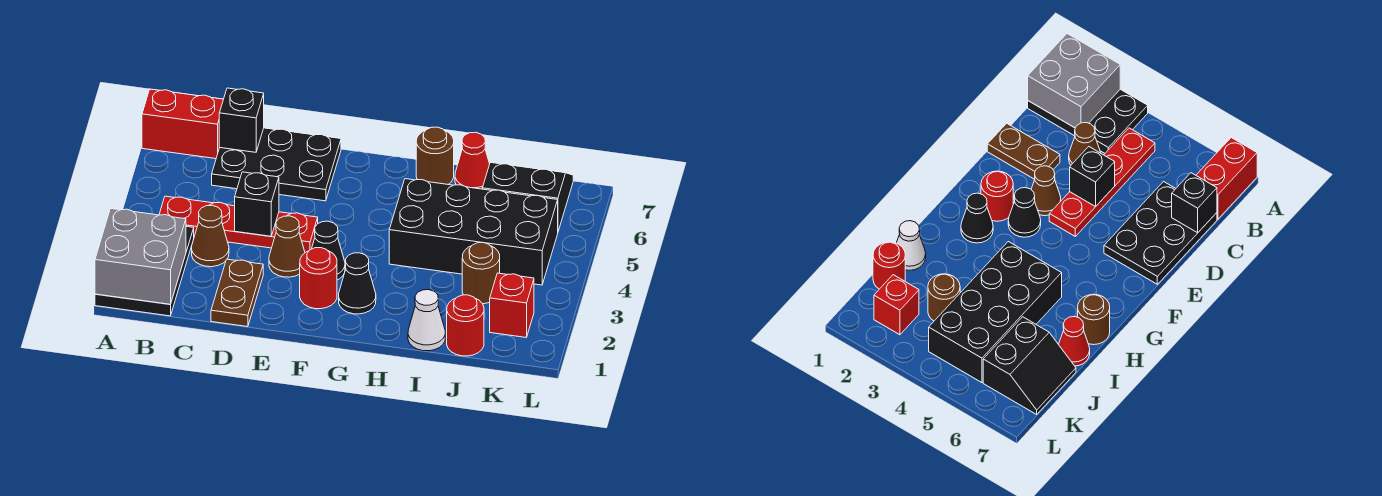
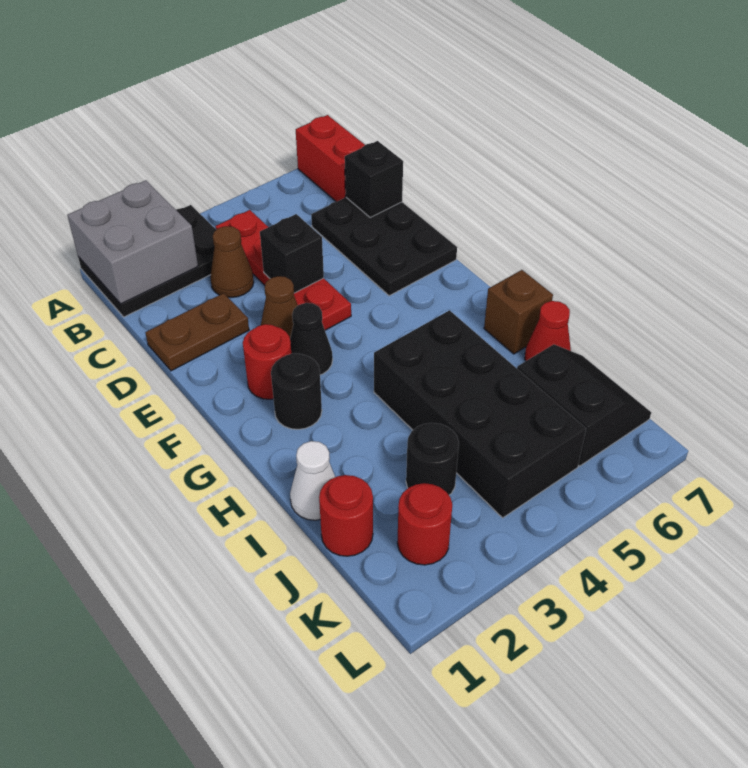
black 1x1 cone [339,253,376,314] -> black 1x1 round brick [271,353,322,429]
brown 1x1 round brick [416,127,454,184] -> brown 1x1 brick [484,270,553,354]
brown 1x1 round brick [462,243,500,304] -> black 1x1 round brick [406,423,459,495]
red 1x1 brick [490,273,534,337] -> red 1x1 round brick [397,483,452,565]

